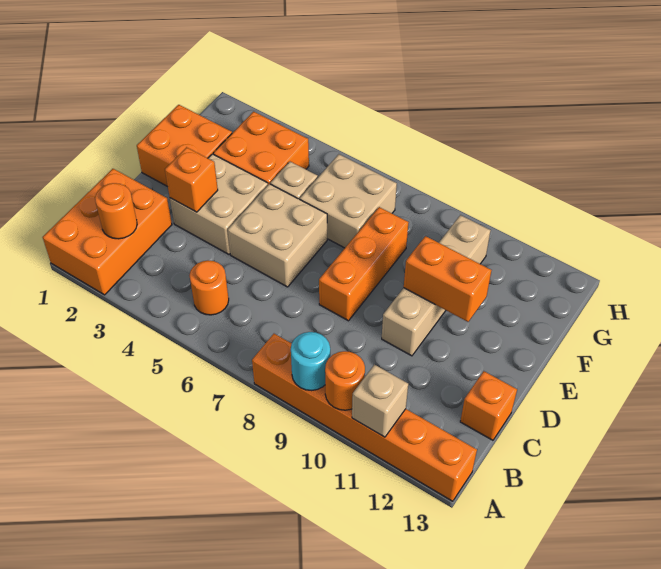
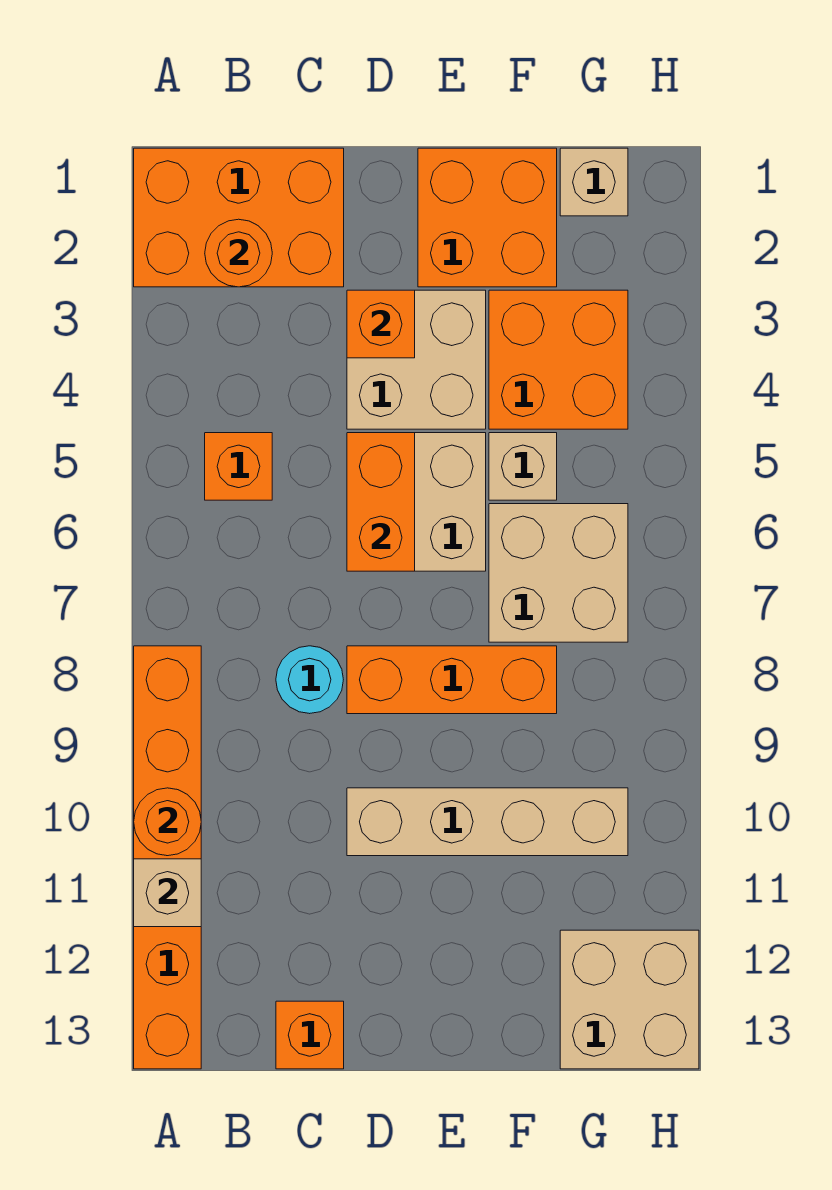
cyan 1x1 round brick [291,332,330,391] -> cyan 1x1 round brick moved to [276,646,343,714]
orange 1x1 round brick [189,261,229,315] -> orange 1x1 brick [205,433,272,500]
orange 1x2 brick [404,236,491,322] -> orange 1x2 brick moved to [347,433,415,571]
none -> tan 1x1 brick [560,148,628,216]
none -> tan 2x2 brick [560,930,699,1069]

